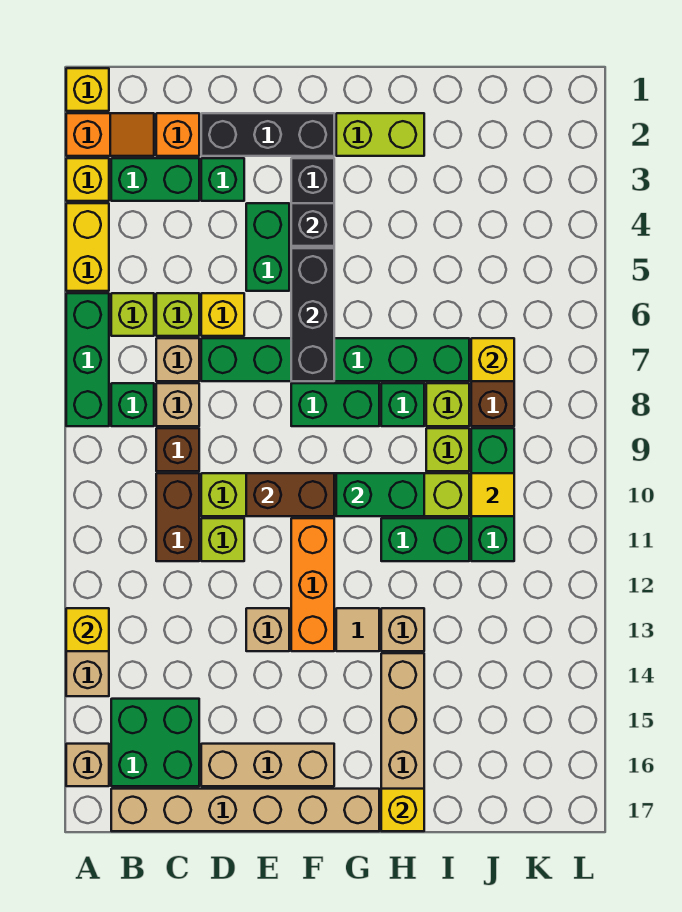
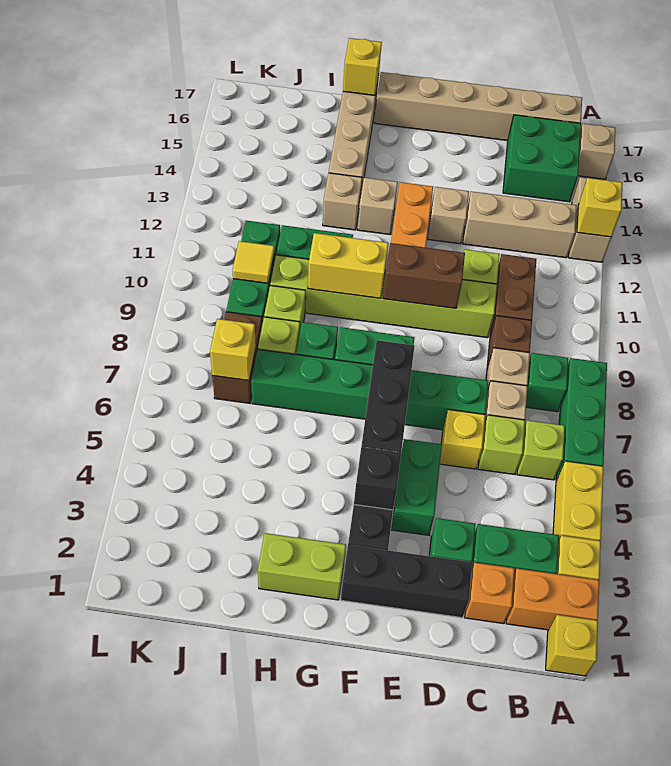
orange 1x2 slope [66,113,154,156] -> orange 1x2 brick [506,569,599,630]
tan 1x3 brick [201,744,334,786] -> tan 1x3 brick moved to [463,191,577,258]
green 1x2 brick [336,473,424,516] -> yellow 1x2 brick [308,233,388,298]
tan 1x1 tile [336,608,379,651] -> tan 1x1 brick [358,178,398,235]

